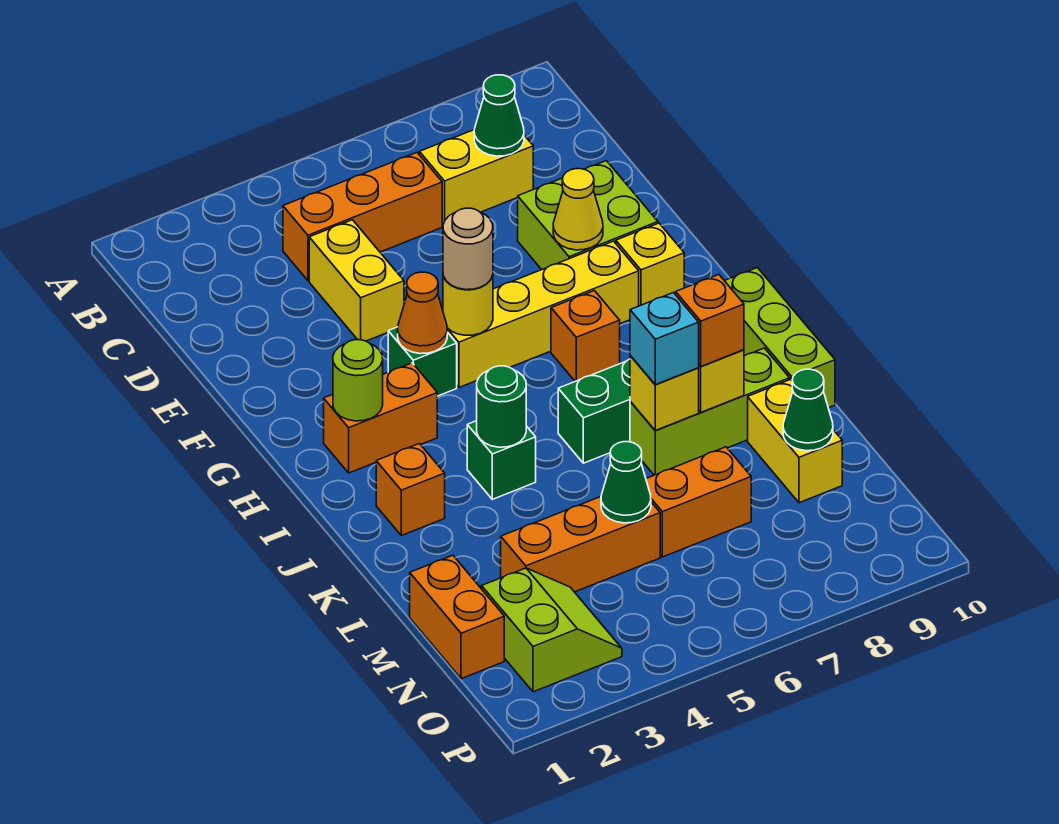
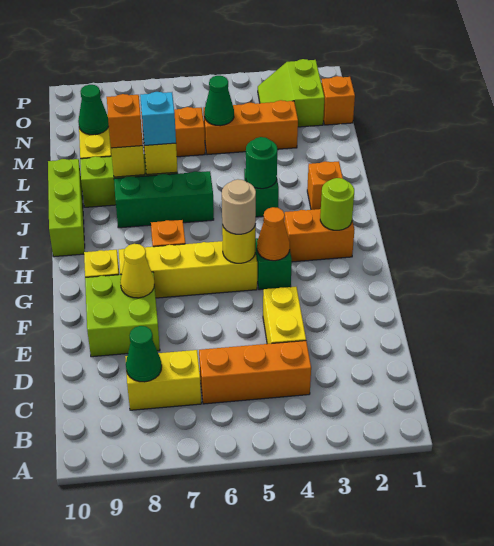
orange 1x2 brick [410,555,504,679] -> orange 1x1 brick [321,76,355,125]

